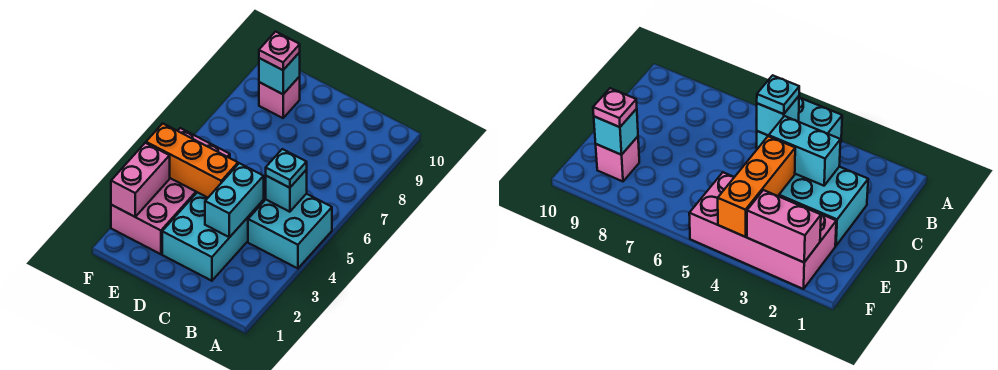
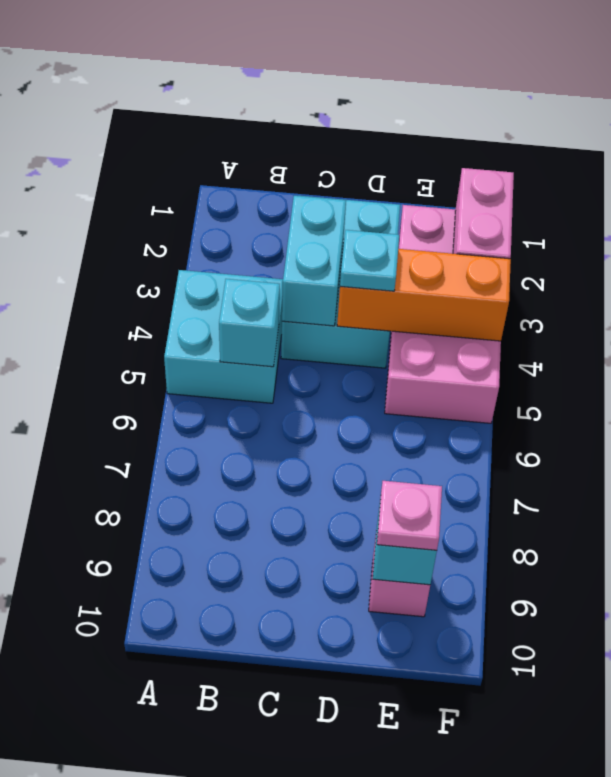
cyan 1x1 plate [266,149,307,188] -> cyan 1x1 plate moved to [340,230,399,291]

